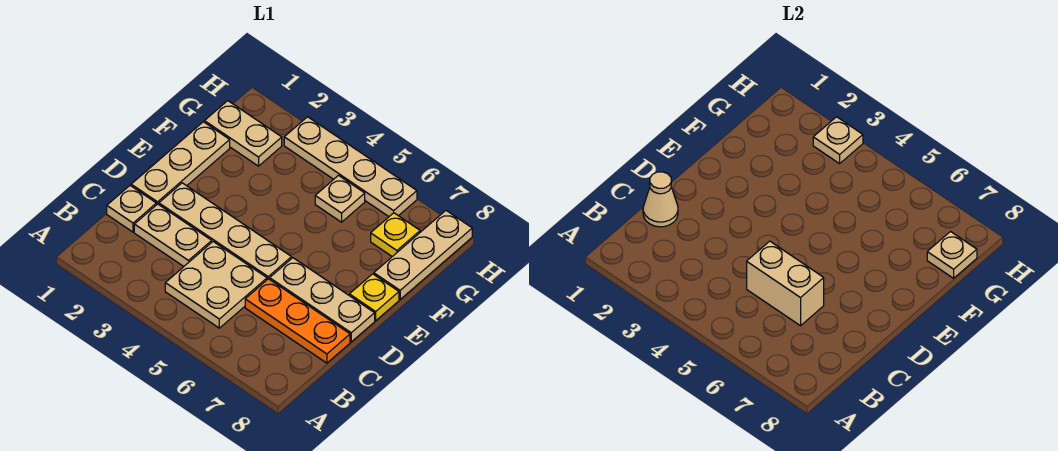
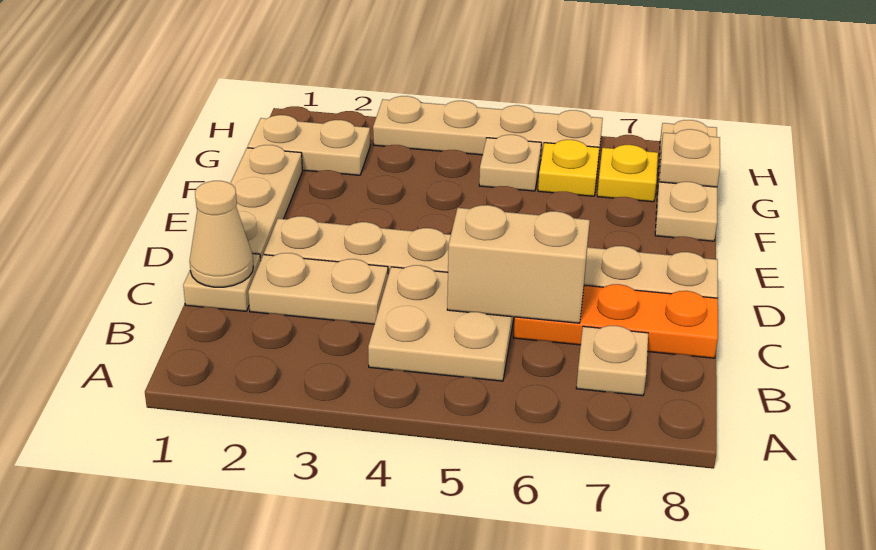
yellow 1x1 plate [349,274,399,321] -> yellow 1x1 plate moved to [538,140,599,196]
tan 1x1 plate [813,117,863,164] -> tan 1x1 plate moved to [576,326,648,396]

